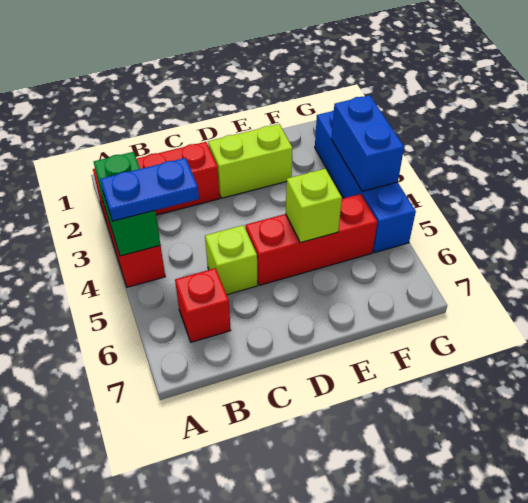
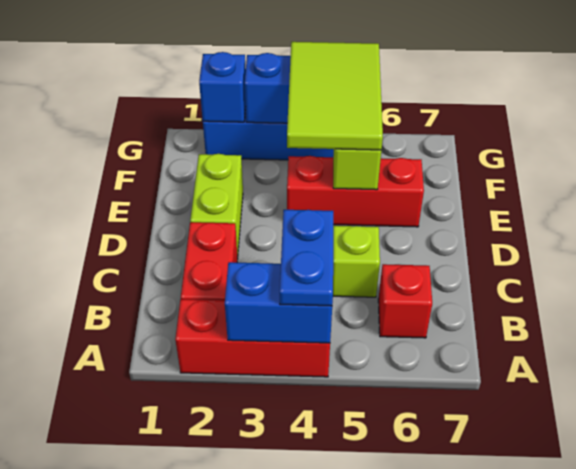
green 1x2 brick [94,152,160,256] -> blue 1x2 brick [225,262,332,343]
red 1x3 brick [246,194,377,285] -> red 1x3 brick turned to [287,156,424,227]
none -> lime 2x3 tile [287,42,383,150]
none -> blue 1x1 brick [199,52,246,122]

